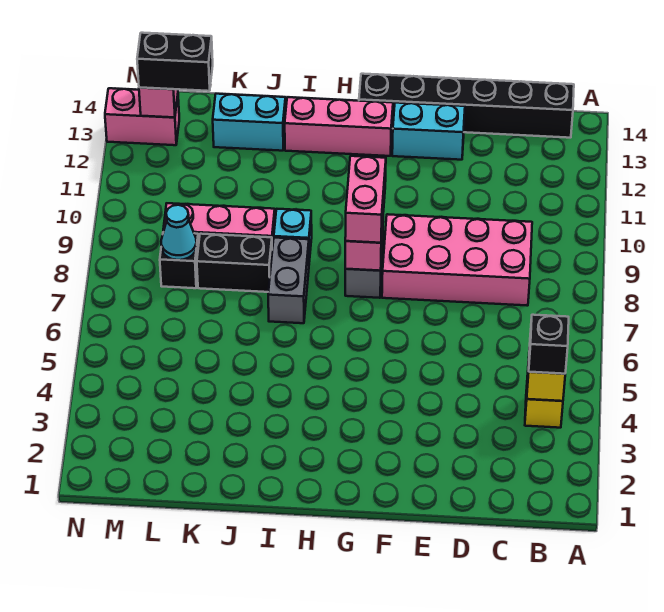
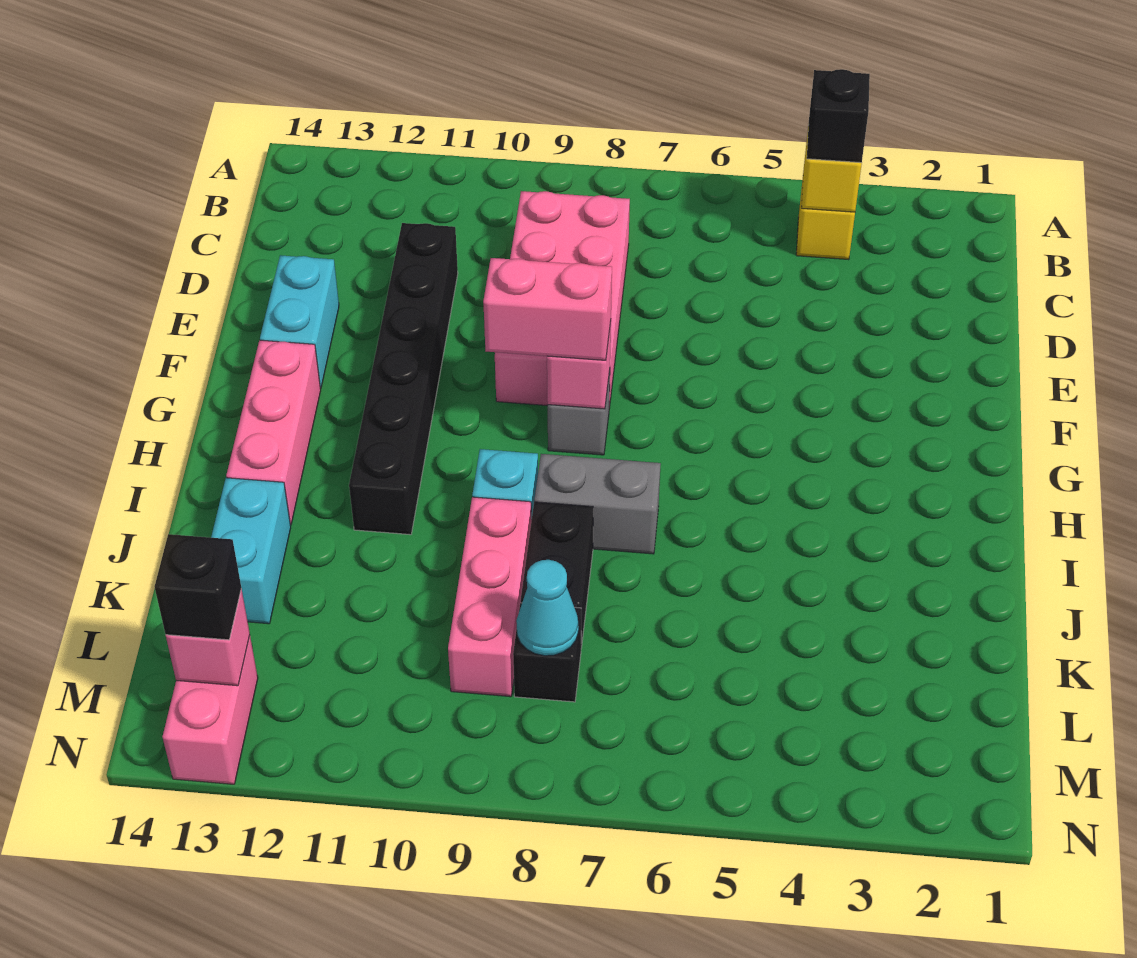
black 1x6 brick [359,74,574,138] -> black 1x6 brick moved to [349,223,458,535]
black 1x2 brick [137,33,213,91] -> black 1x1 brick [155,534,241,640]

